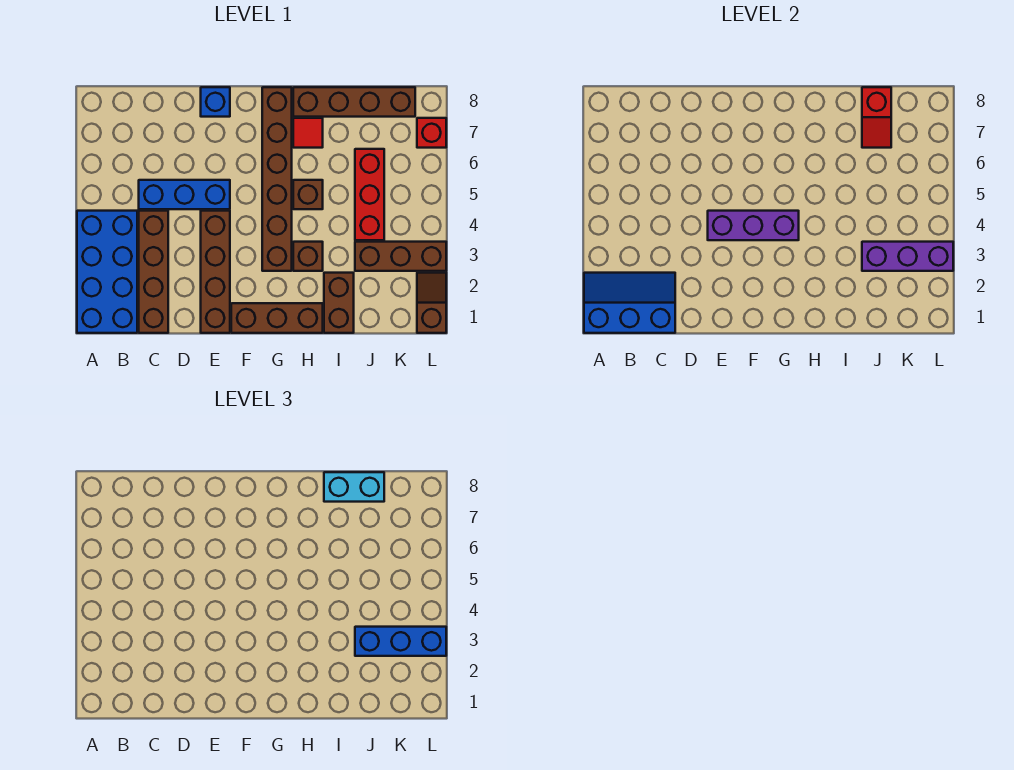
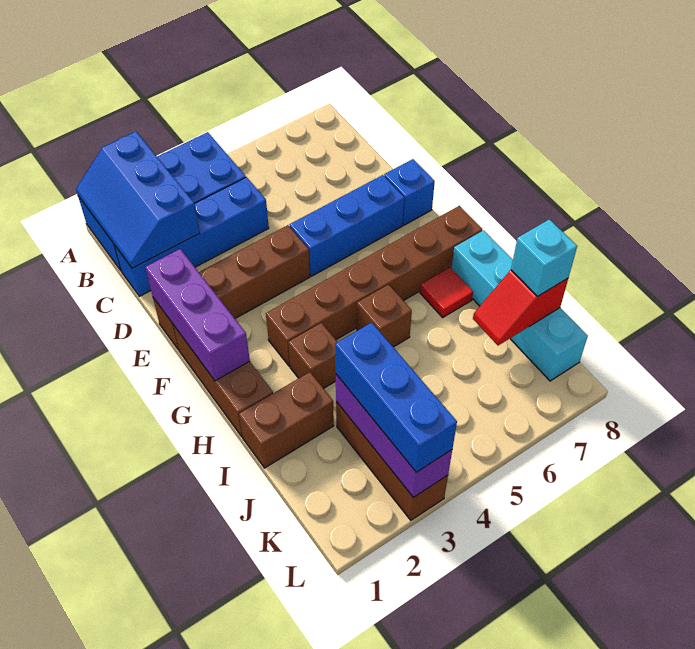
blue 2x3 slope [584,273,675,333] -> blue 2x3 slope turned to [76,132,200,268]
brown 1x4 brick [139,211,168,333] -> blue 1x4 brick [114,177,269,296]
blue 1x3 brick [139,180,230,209] -> blue 1x3 brick turned to [290,175,404,276]
purple 1x3 brick [708,211,799,240] -> purple 1x3 brick moved to [145,249,250,381]
brown 1x4 brick [293,87,415,117] -> cyan 1x4 brick [452,230,588,381]
cyan 1x2 brick [324,472,384,502] -> cyan 1x1 brick [511,219,577,296]
red 1x3 brick [355,149,384,240] -> none
brown 1x2 slope [417,273,446,333] -> none
red 1x1 brick [417,118,446,148] -> none

